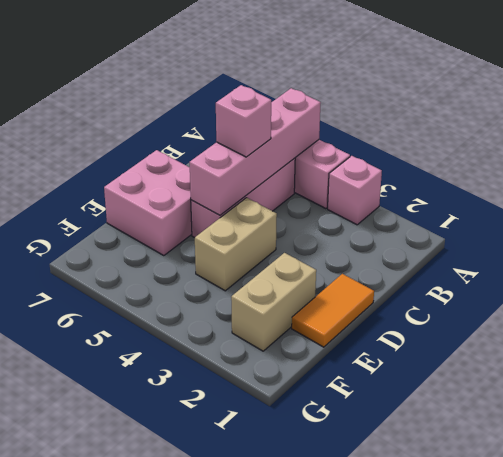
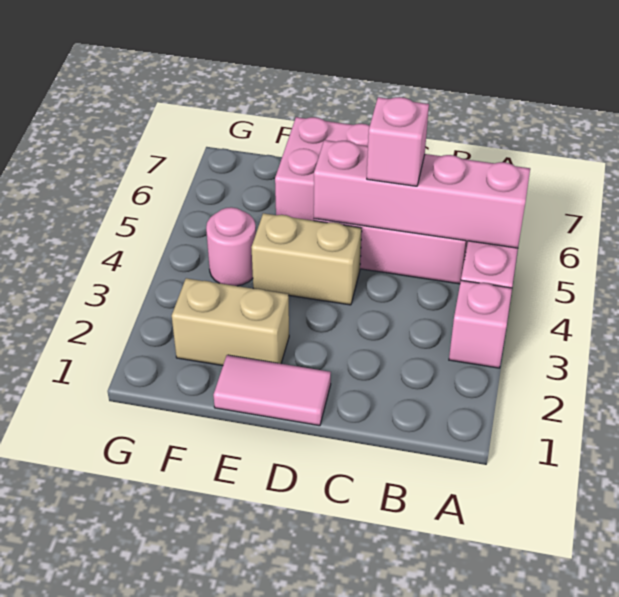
orange 1x2 tile [292,274,374,347] -> pink 1x2 tile [213,355,331,426]
none -> pink 1x1 round brick [206,207,256,286]

